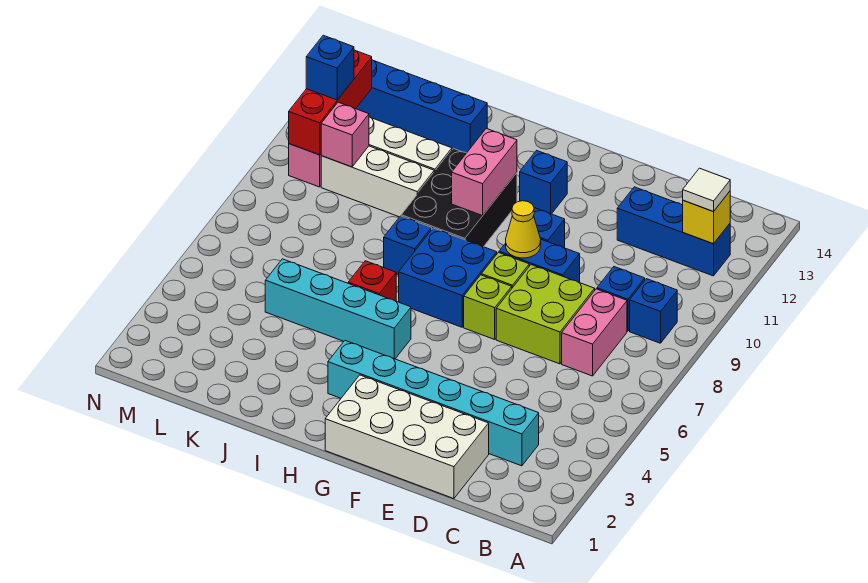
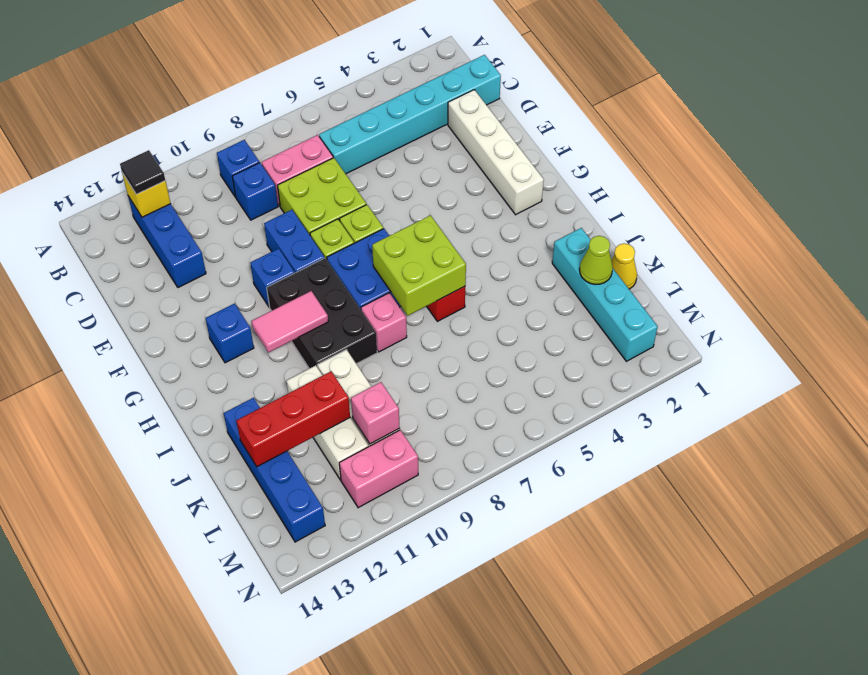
white 1x1 tile [683,168,730,212] -> black 1x1 tile [120,150,165,194]
cyan 1x6 brick [328,341,539,466] -> cyan 1x6 brick turned to [319,55,501,174]
white 2x4 brick [325,375,489,499] -> white 1x4 brick [448,90,544,215]
yellow 1x1 cone [506,201,541,258] -> yellow 1x1 cone moved to [611,243,637,289]
cyan 1x4 brick [265,259,411,359] -> cyan 1x4 brick moved to [552,228,658,361]
none -> lime 2x2 brick [372,215,466,315]
black 2x3 brick [401,149,517,247] -> black 2x3 brick turned to [267,258,377,369]
pink 1x2 brick [452,129,517,216] -> pink 1x2 tile [252,291,328,352]
blue 1x1 brick [384,216,432,275] -> pink 1x1 brick [361,293,407,352]
none -> lime 1x1 cone [580,236,613,285]
red 1x3 brick [289,50,372,155] -> red 1x3 brick moved to [236,371,350,467]
blue 1x1 brick [306,35,354,100] -> none

